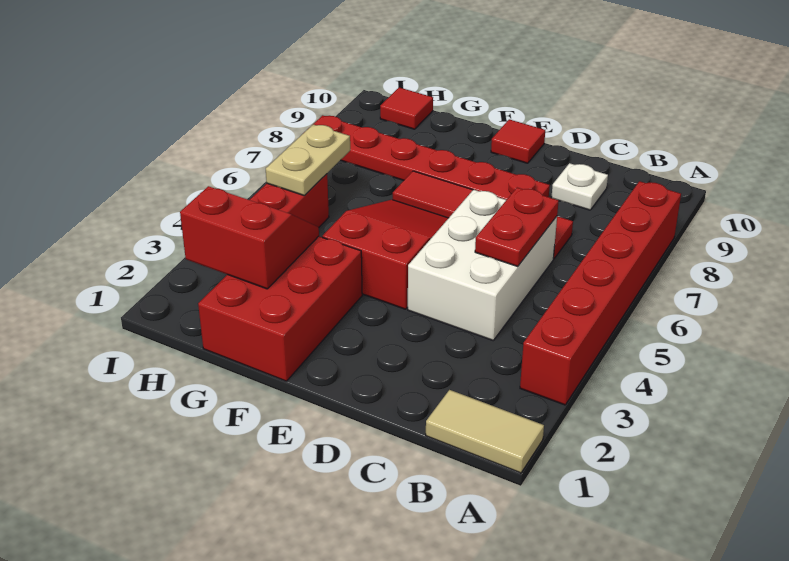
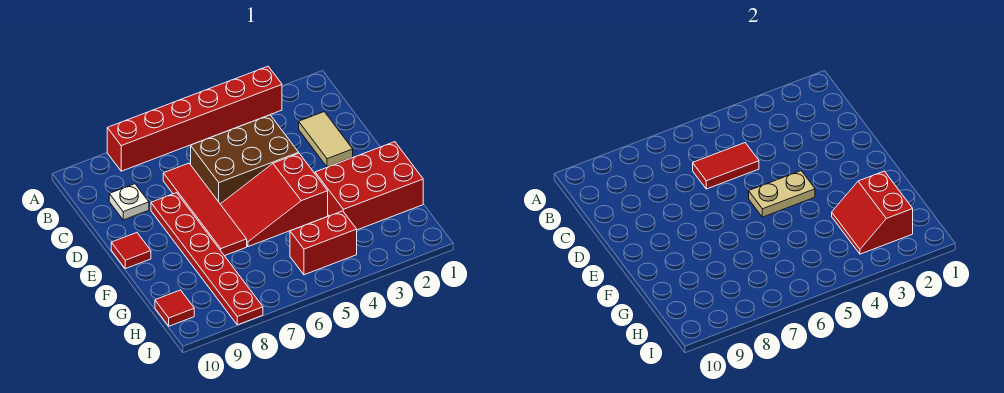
tan 1x2 tile [426,390,544,473] -> tan 1x2 tile moved to [299,112,353,167]
white 2x3 brick [408,190,557,340] -> brown 2x3 brick [191,115,299,204]
red 1x2 plate [475,188,559,267] -> red 1x2 tile [693,143,759,189]
tan 1x2 plate [266,124,350,196] -> tan 1x2 plate moved to [749,171,815,217]

